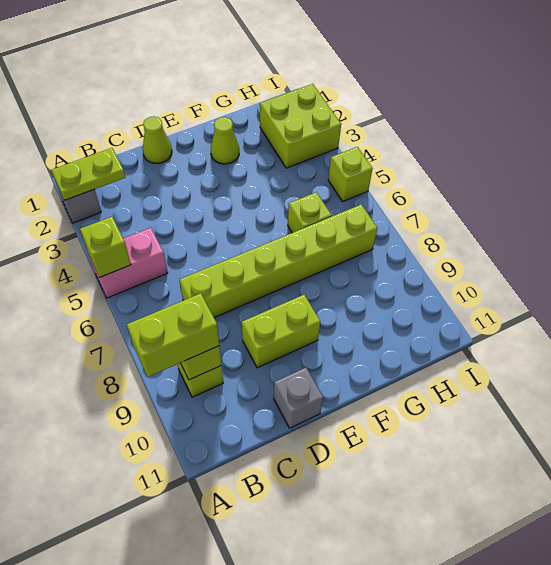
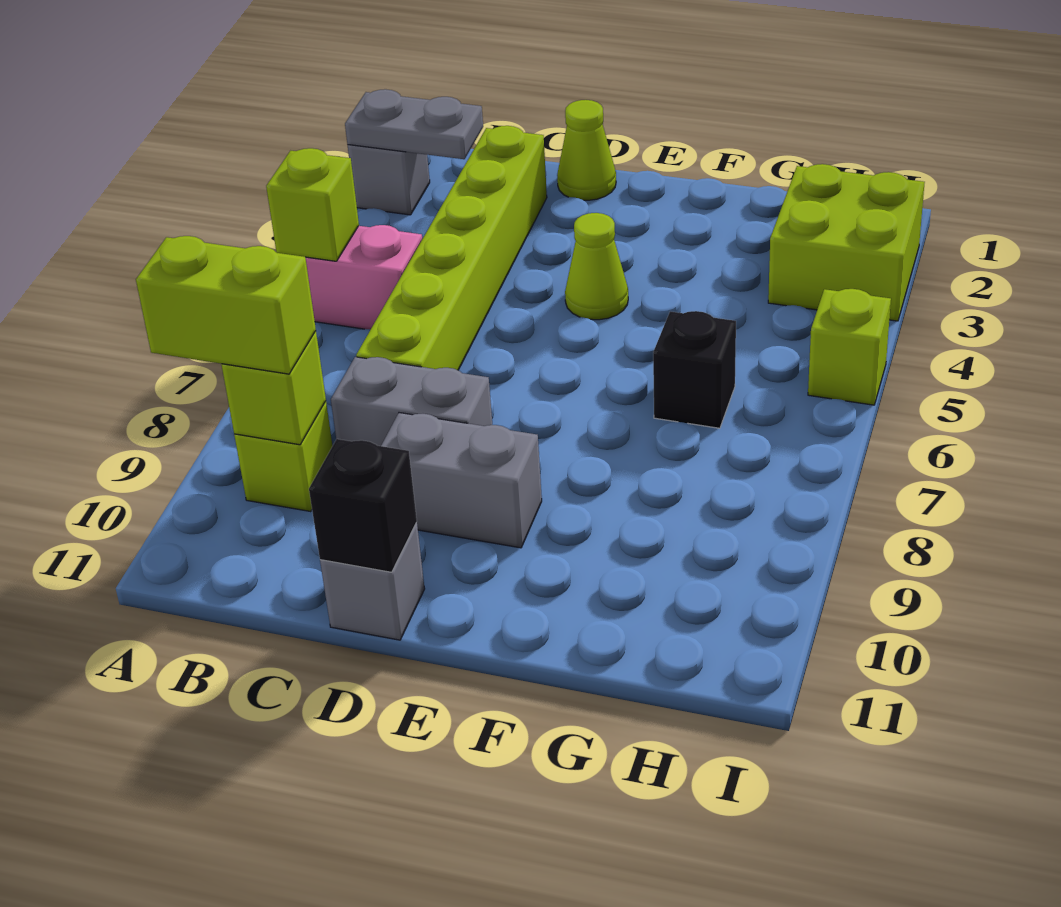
lime 1x2 plate [51,148,125,200] -> grey 1x2 plate [345,89,483,159]
lime 1x6 brick [180,204,377,318] -> lime 1x6 brick turned to [356,126,547,370]
none -> grey 1x2 brick [331,357,492,446]
lime 1x2 brick [242,295,320,368] -> grey 1x2 brick [381,413,542,548]
none -> black 1x1 brick [309,439,417,572]
lime 1x1 cone [211,117,239,164] -> lime 1x1 cone moved to [565,213,628,320]
lime 1x1 brick [288,192,332,233] -> black 1x1 brick [653,311,736,428]

